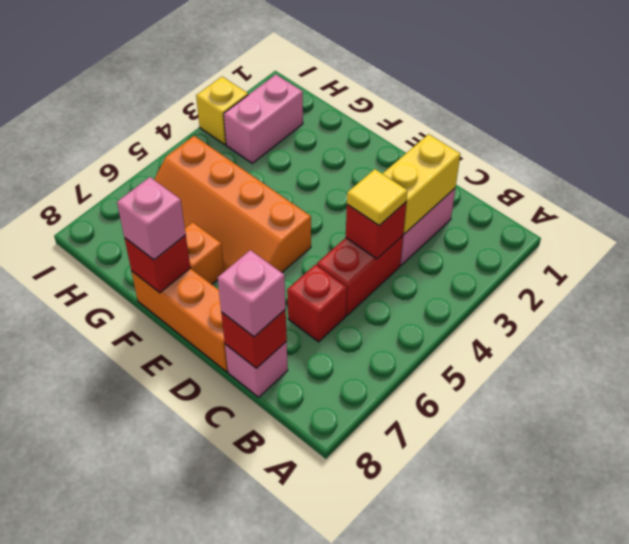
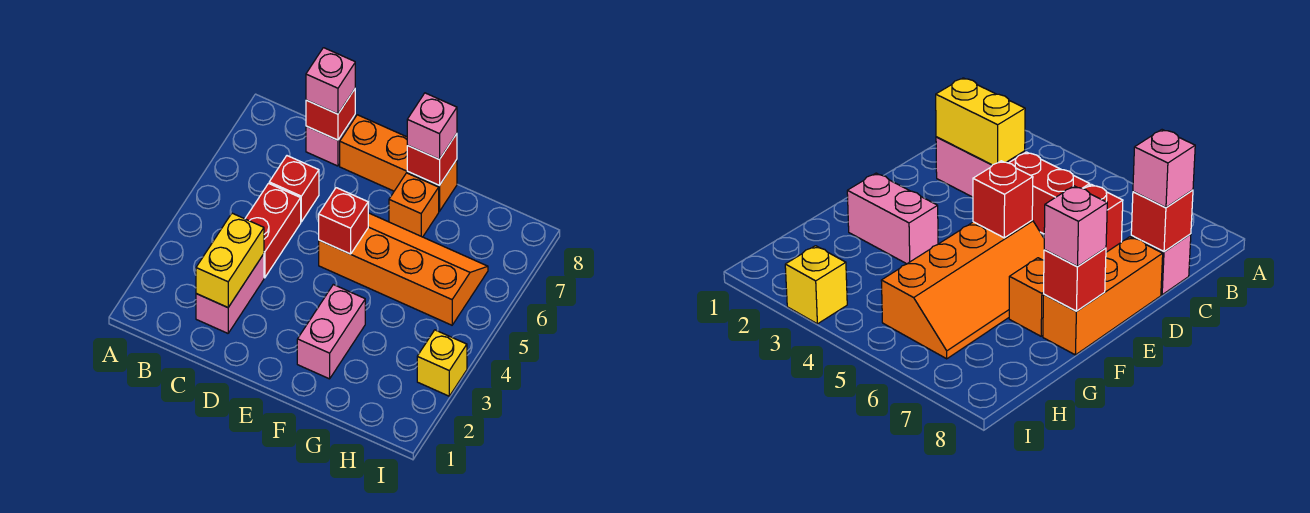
red 1x1 brick [346,202,406,259] -> red 1x1 brick moved to [319,188,368,254]
yellow 1x1 tile [347,169,407,225] -> none
pink 1x2 brick [224,75,303,163] -> pink 1x2 brick moved to [297,285,365,379]

